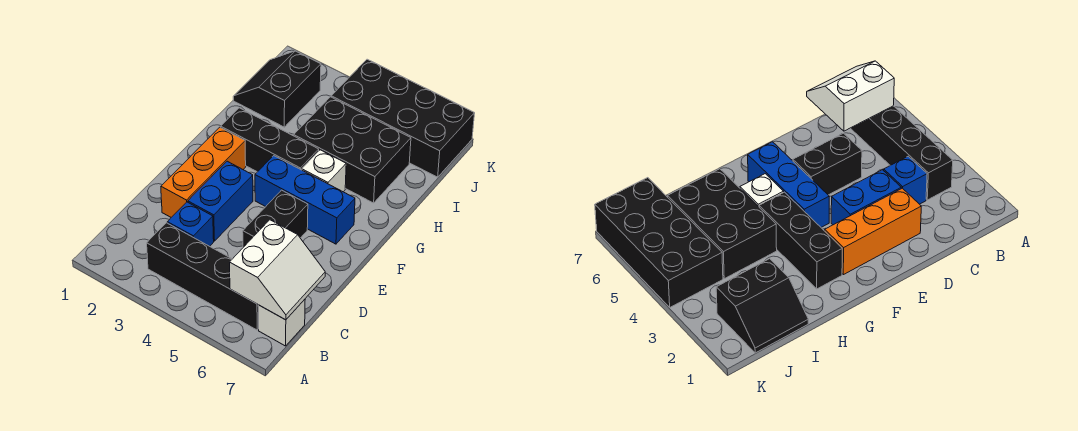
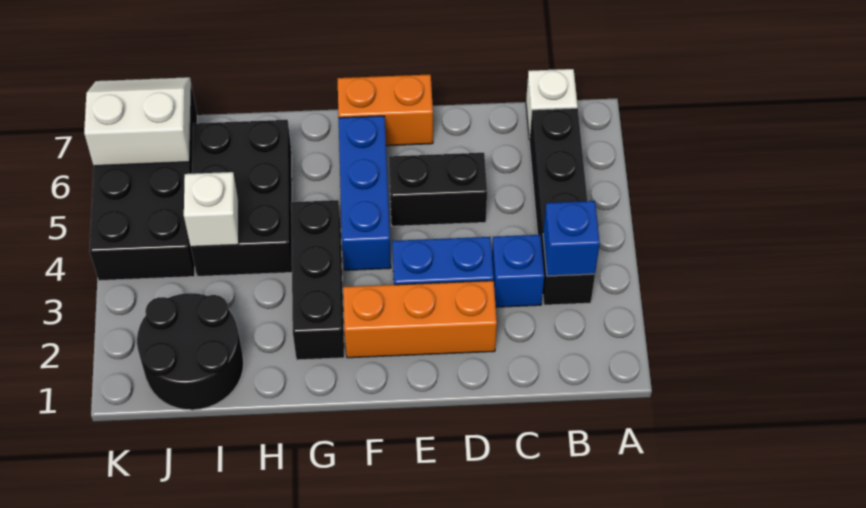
none -> blue 1x1 brick [543,201,600,276]
white 2x2 slope [230,220,325,320] -> white 2x2 slope moved to [84,77,191,166]
none -> orange 1x2 brick [337,74,433,146]
white 1x1 brick [302,150,346,192] -> white 1x1 brick moved to [184,172,239,247]
black 2x2 slope [233,51,321,127] -> black 2x2 round brick [137,293,244,410]

